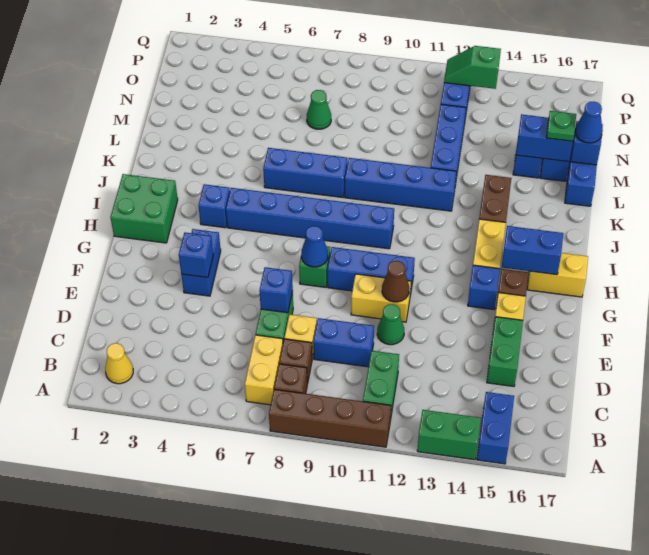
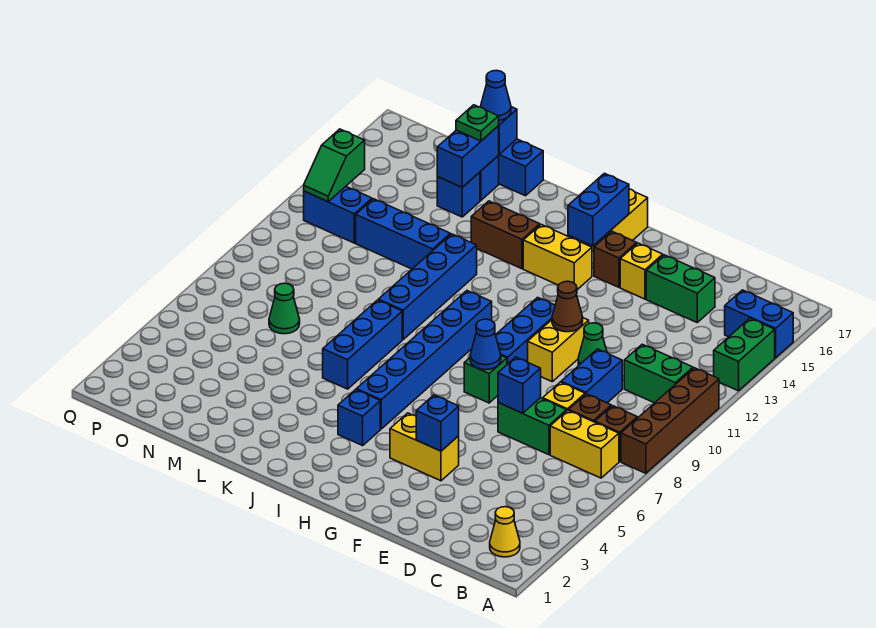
blue 1x2 brick [181,229,221,296] -> yellow 1x2 brick [390,413,459,481]
blue 1x1 brick [468,265,500,310] -> none
green 2x2 brick [110,174,178,243] -> none

